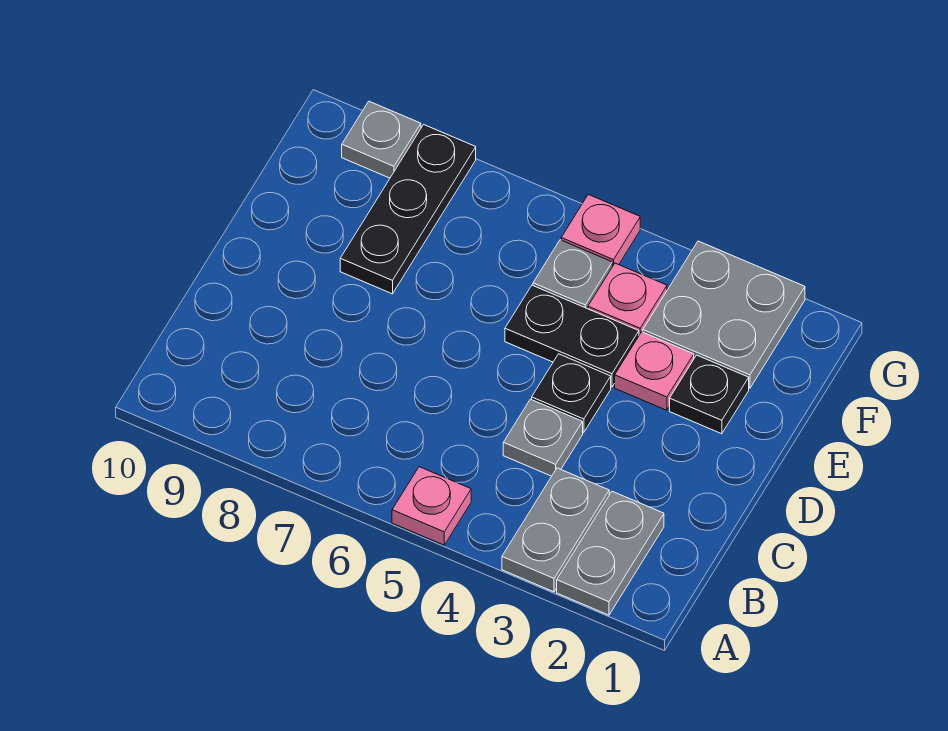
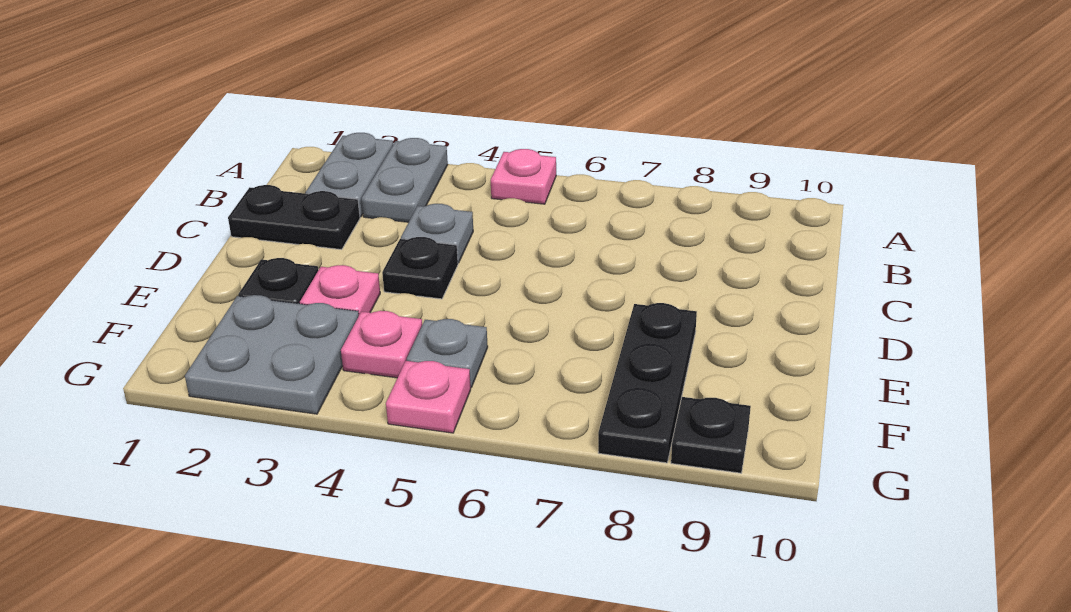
black 1x2 plate [505,285,639,387] -> black 1x2 plate moved to [228,185,360,250]
grey 1x1 plate [342,101,421,178] -> black 1x1 plate [671,397,751,473]

